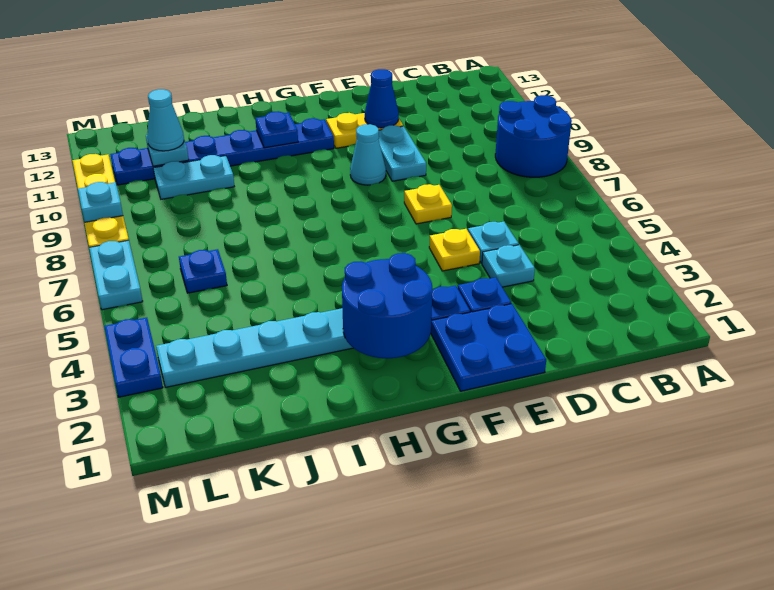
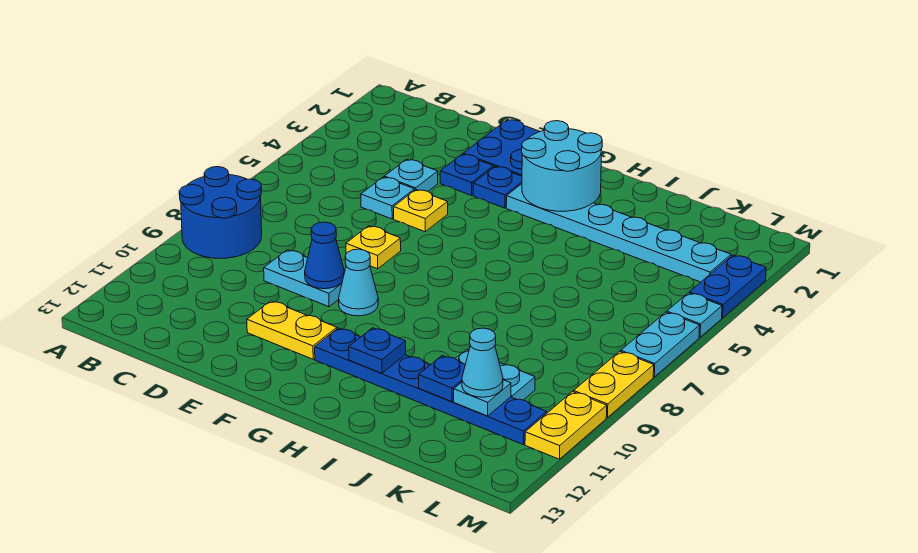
cyan 1x2 plate [379,125,426,181] -> cyan 1x2 plate turned to [264,250,342,307]
blue 1x1 cone [365,69,399,128] -> blue 1x1 cone moved to [305,222,344,289]
blue 2x2 round brick [342,253,432,358] -> cyan 2x2 round brick [522,121,602,211]
blue 1x1 plate [179,249,227,293] -> blue 1x1 plate moved to [419,356,465,402]
cyan 1x1 plate [78,182,123,222] -> cyan 1x1 plate moved to [667,293,722,337]

